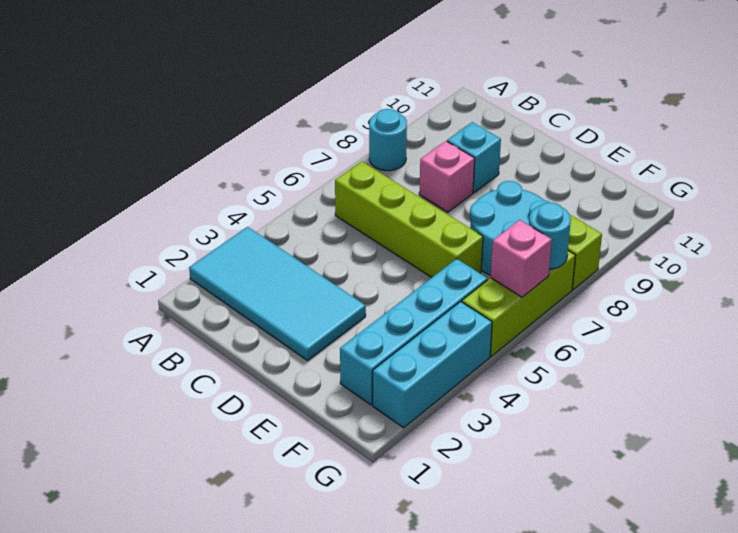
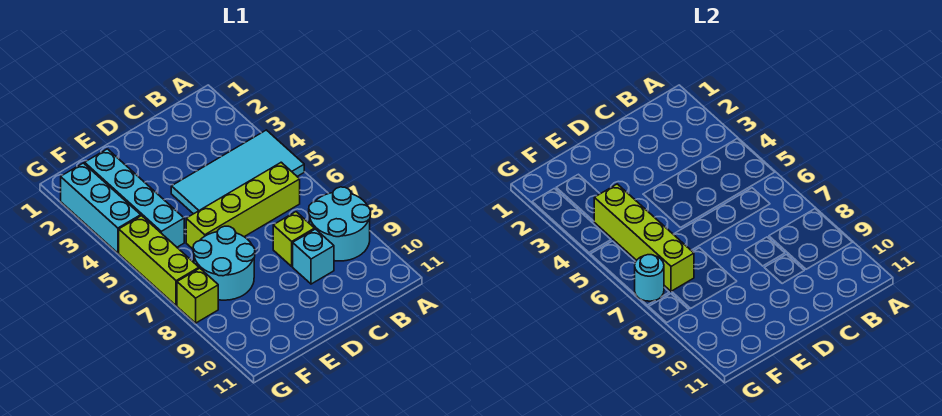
cyan 2x4 tile [189,227,366,361] -> cyan 2x4 tile moved to [171,130,304,214]
cyan 1x1 round brick [369,109,407,171] -> cyan 2x2 round brick [309,187,371,261]
pink 1x1 brick [419,141,475,212] -> lime 1x1 brick [273,212,315,266]
none -> lime 1x4 brick [594,184,694,292]
pink 1x1 brick [491,220,552,297] -> none

